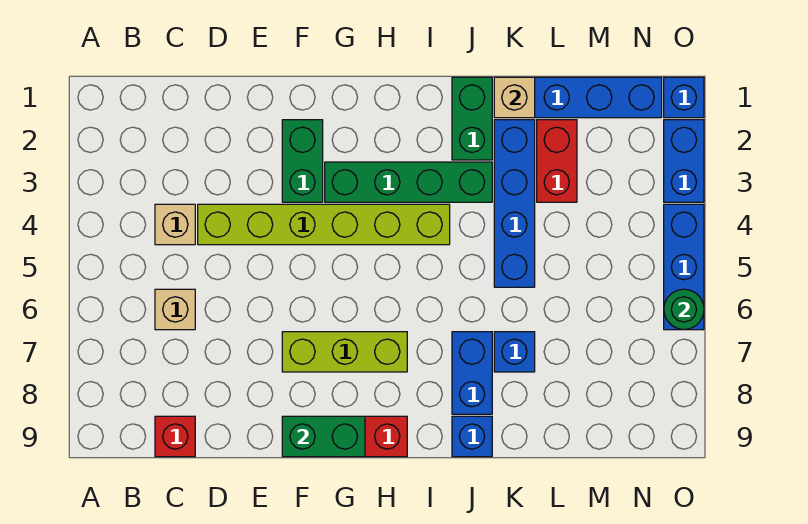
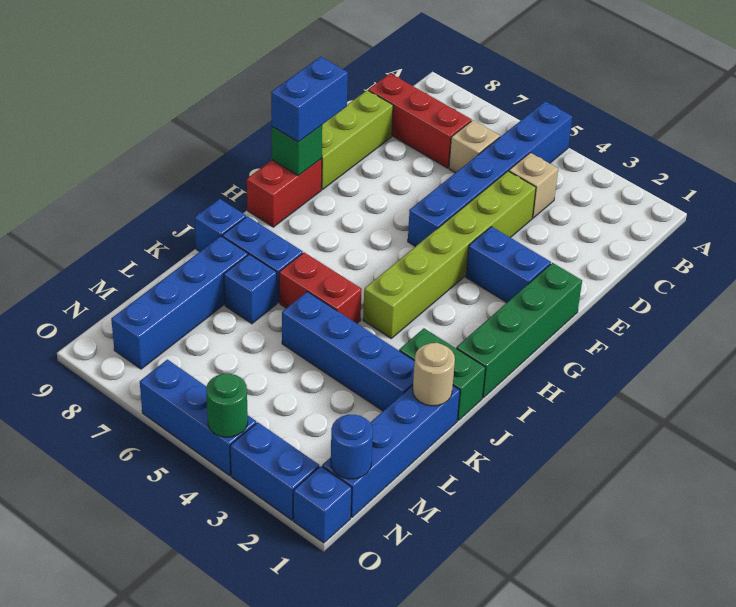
none -> blue 1x6 brick [408,101,572,247]
red 1x1 brick [155,416,195,457] -> red 1x3 brick [368,73,471,168]
green 1x2 brick [282,120,323,202] -> blue 1x2 brick [466,227,551,302]
lime 1x3 brick [282,332,407,372] -> lime 1x3 brick moved to [321,90,393,190]
green 1x2 brick [282,416,365,457] -> green 1x1 brick [272,125,322,176]
none -> blue 1x2 brick [271,57,348,142]
green 1x4 brick [325,162,492,202] -> green 1x4 brick moved to [456,263,582,398]
tan 1x1 brick [494,77,535,118] -> tan 1x1 round brick [413,343,455,406]
none -> blue 1x4 brick [111,236,248,369]
red 1x2 brick [537,120,577,202] -> red 1x2 brick moved to [279,252,362,323]
none -> blue 1x1 round brick [331,415,373,479]
green 1x1 round brick [664,289,704,330] -> green 1x1 round brick moved to [206,373,248,437]

